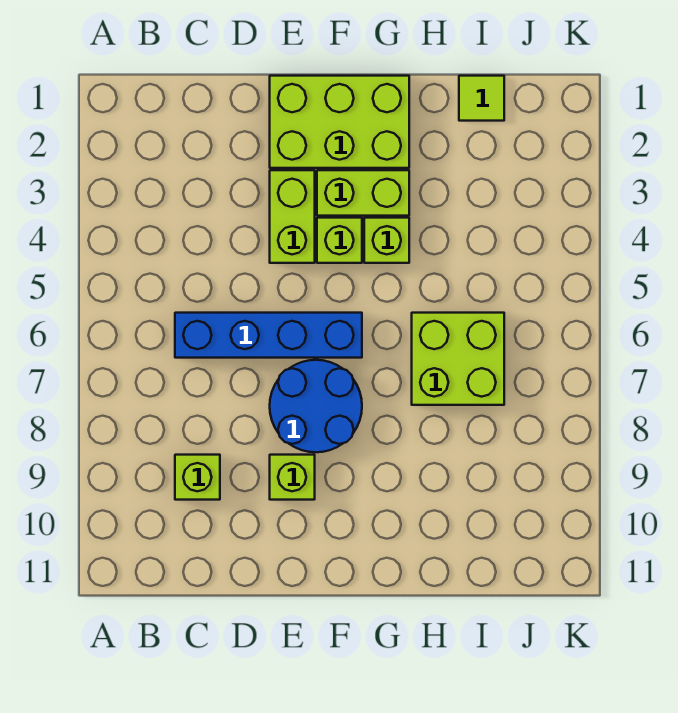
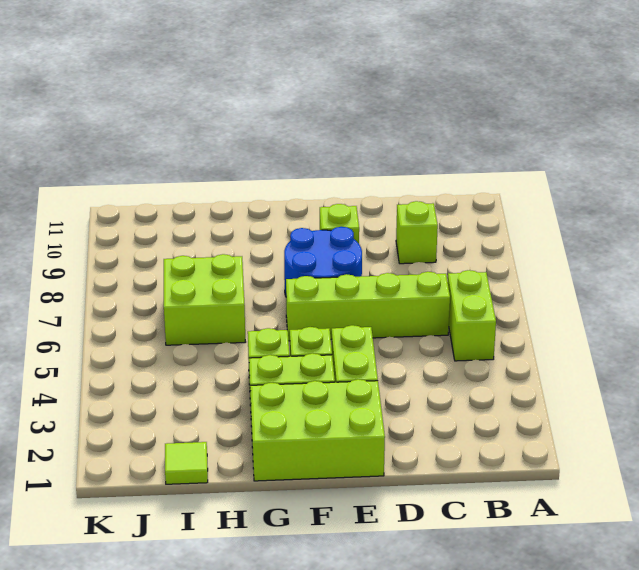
none -> lime 1x2 brick [448,270,496,361]
blue 1x4 brick [175,313,362,358] -> lime 1x4 brick [286,272,450,341]

